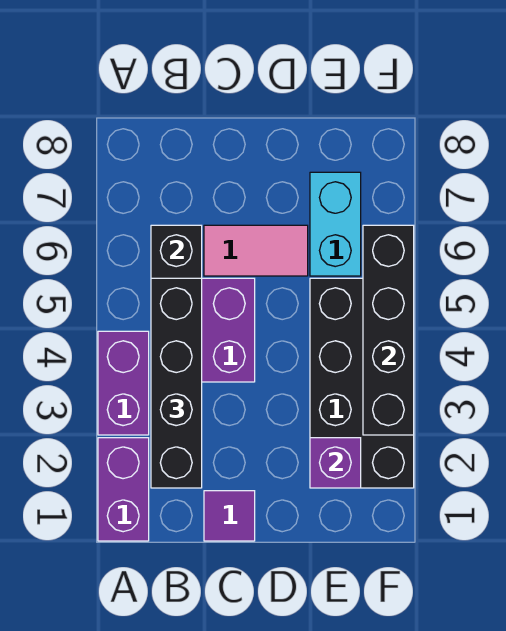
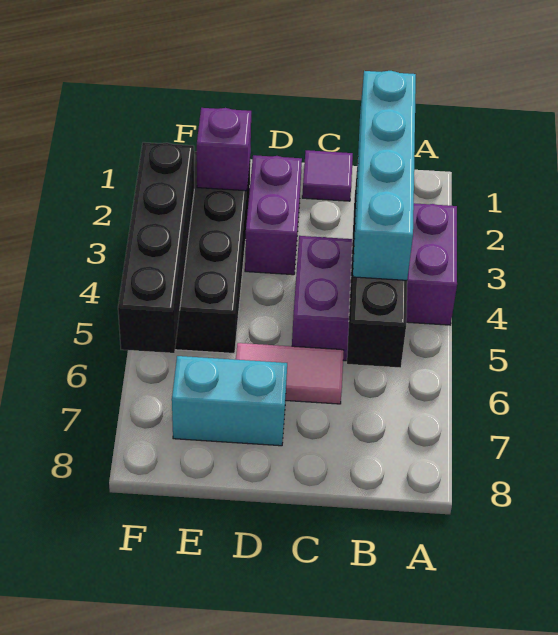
purple 1x2 brick [98,438,149,541] -> purple 1x2 brick moved to [245,155,302,275]
black 1x4 brick [151,278,202,488] -> cyan 1x4 brick [353,71,416,280]
cyan 1x2 brick [310,172,361,276] -> cyan 1x2 brick turned to [172,356,287,446]

